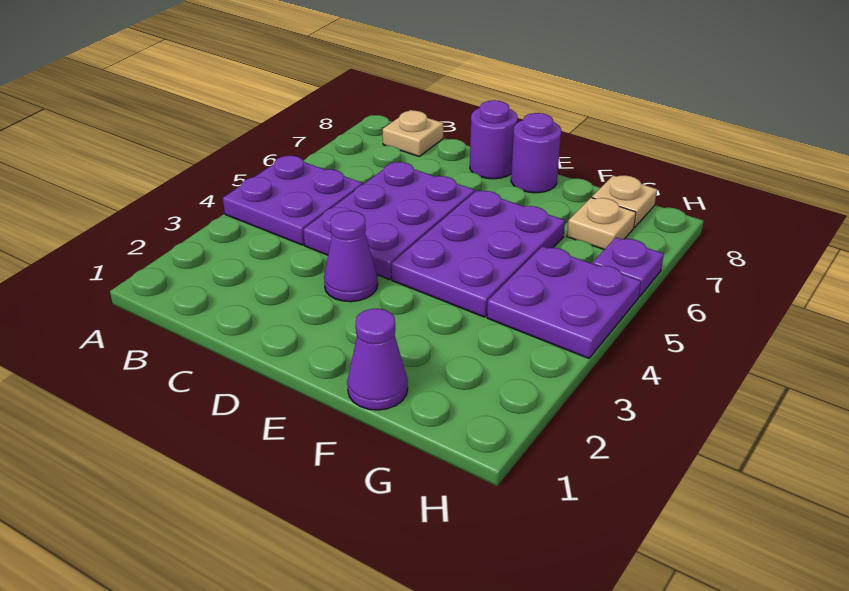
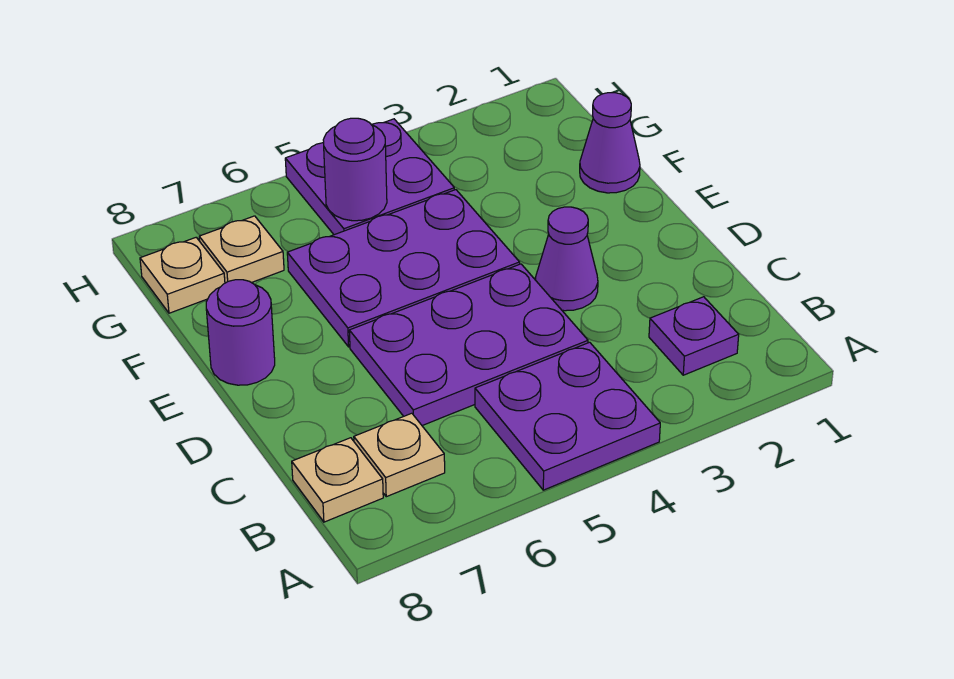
none -> tan 1x1 plate [354,413,445,497]
purple 1x1 round brick [470,100,518,179] -> purple 1x1 round brick moved to [323,118,387,221]
purple 1x1 plate [593,238,664,297] -> purple 1x1 plate moved to [649,297,739,375]

